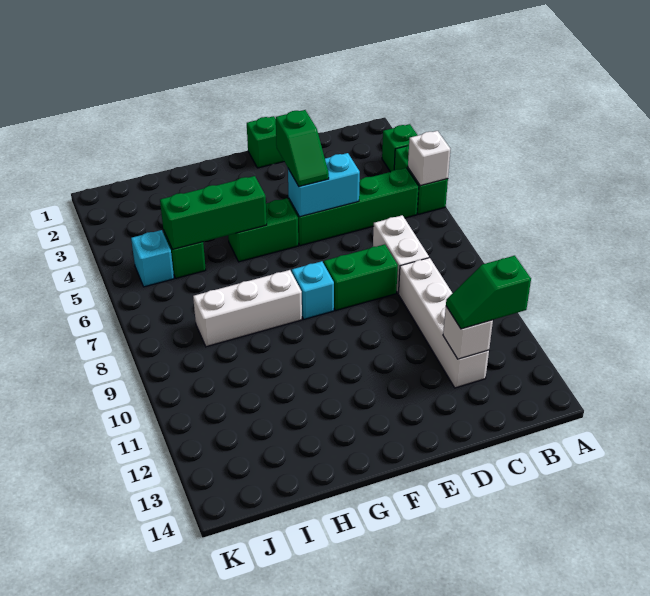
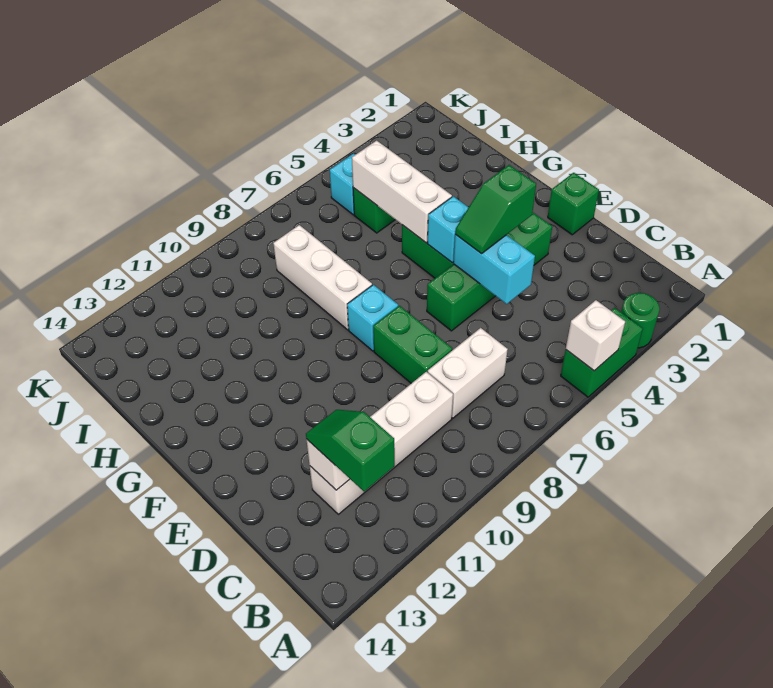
green 1x1 brick [382,124,418,172] -> green 1x1 round brick [621,293,660,348]
green 1x4 brick [289,168,419,246] -> green 1x4 brick turned to [427,213,552,331]
none -> cyan 1x1 brick [428,196,469,263]
green 1x3 brick [160,176,267,250] -> white 1x3 brick [352,141,452,243]

